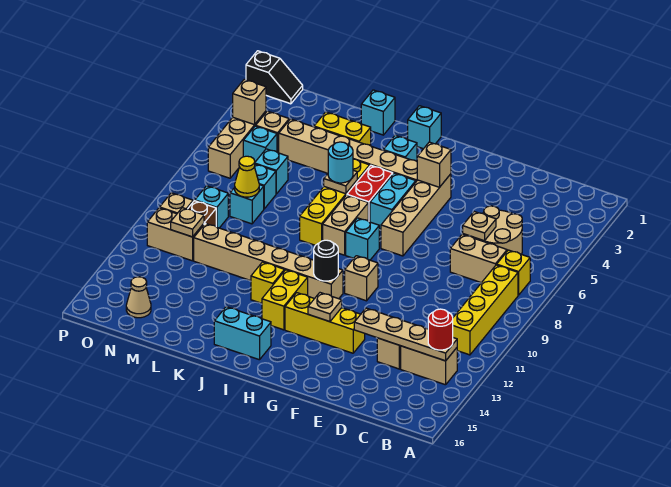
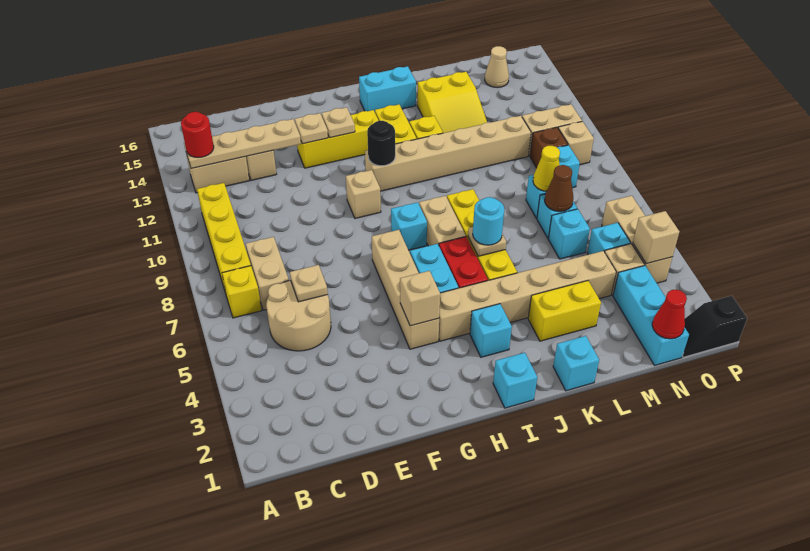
tan 1x2 brick [450,234,507,283] -> tan 1x2 brick turned to [246,237,289,310]
none -> yellow 2x3 slope [417,72,487,133]
none -> brown 1x1 cone [545,165,573,211]
none -> cyan 1x3 brick [613,265,689,365]
none -> red 1x1 cone [652,290,687,339]
tan 1x1 plate [171,208,204,237] -> tan 1x1 plate moved to [295,113,328,144]

